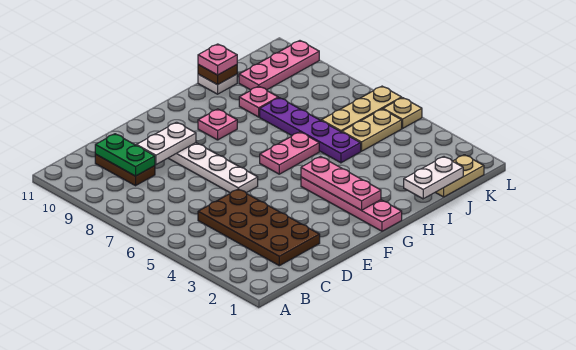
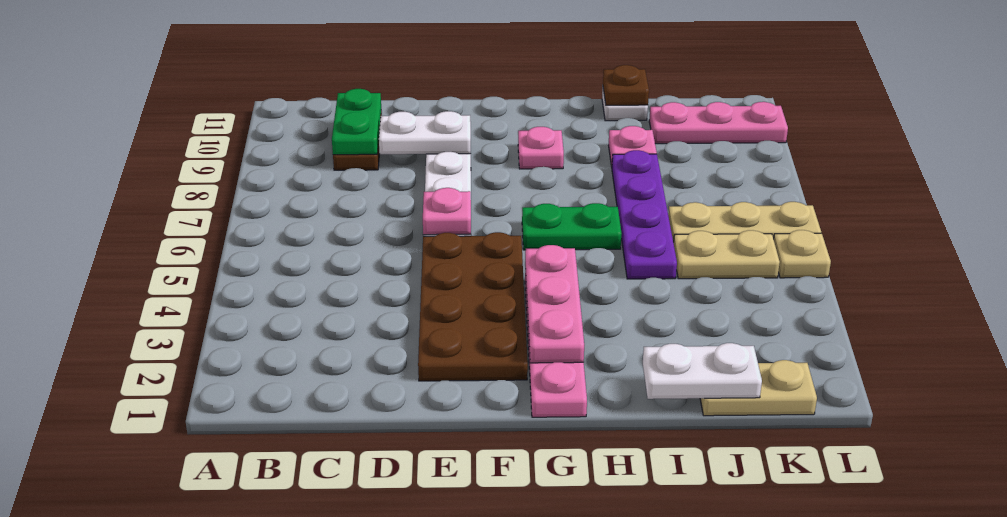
brown 2x4 plate [198,189,320,266] -> brown 2x4 plate moved to [418,232,528,381]
pink 1x2 plate [260,132,319,174] -> green 1x2 plate [522,203,622,250]
pink 1x1 plate [198,44,237,75] -> pink 1x1 plate moved to [423,188,471,235]

